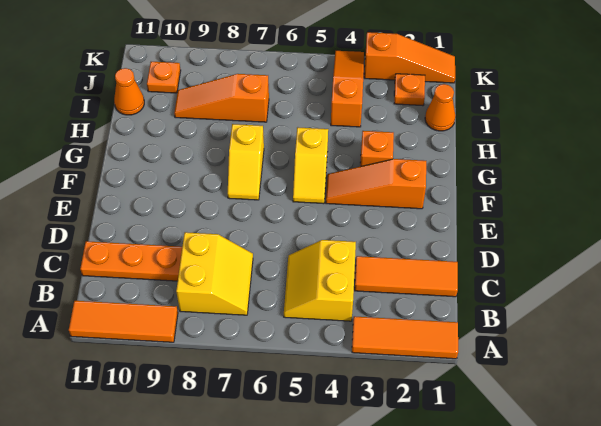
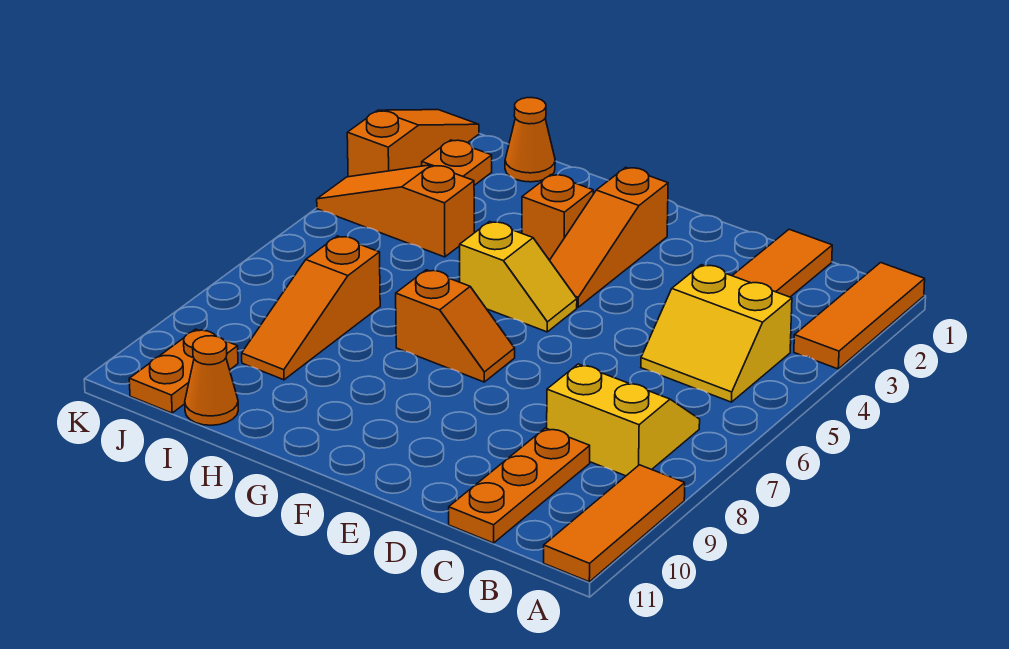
yellow 1x2 slope [228,124,264,200] -> orange 1x2 slope [396,270,515,382]
orange 1x1 plate [147,62,181,93] -> orange 1x2 plate [129,329,238,413]

